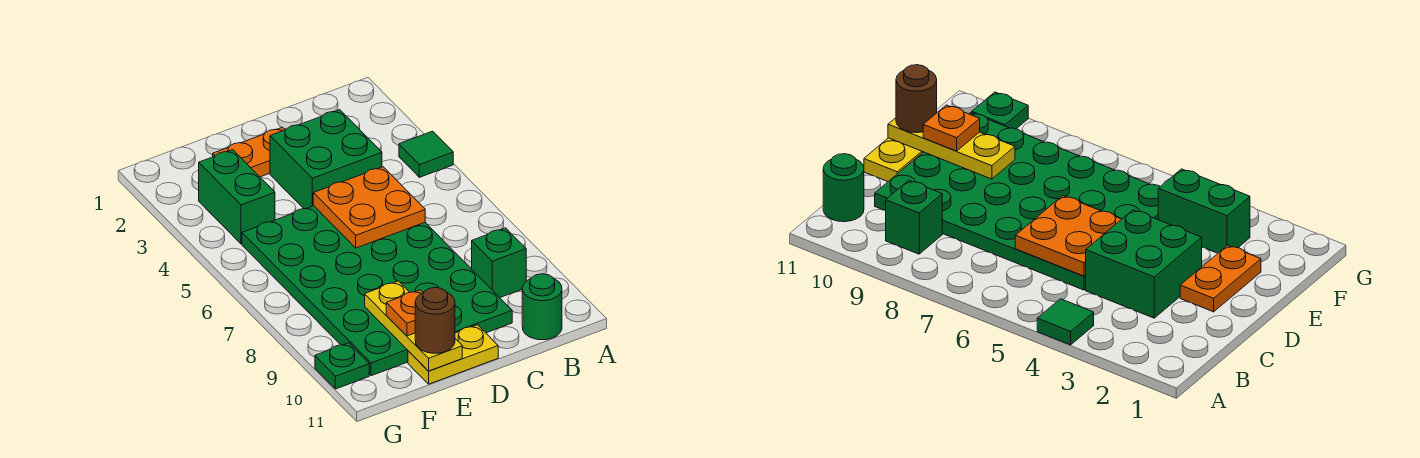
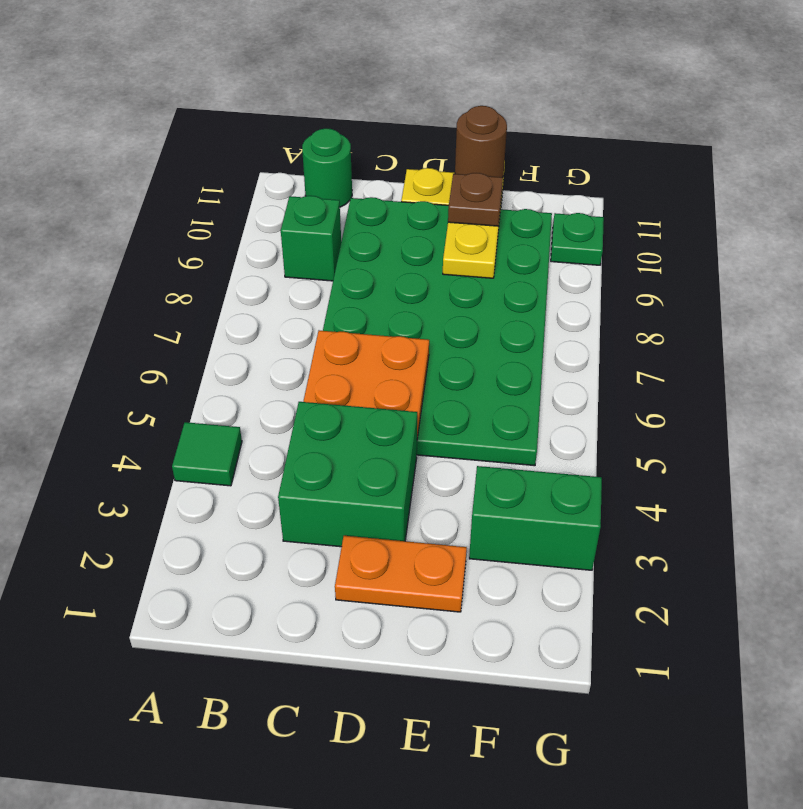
orange 1x1 plate [386,290,423,336] -> brown 1x1 plate [448,173,503,226]
green 1x2 brick [199,150,275,244] -> green 1x2 brick turned to [469,466,602,570]

